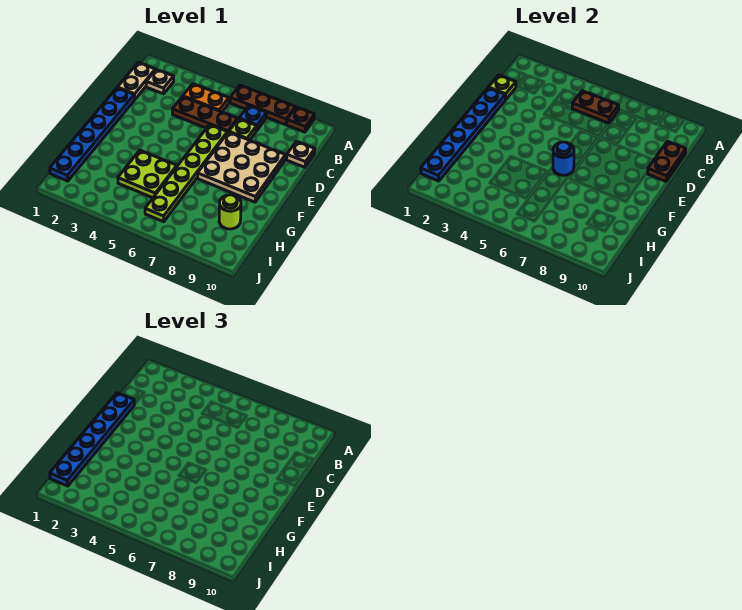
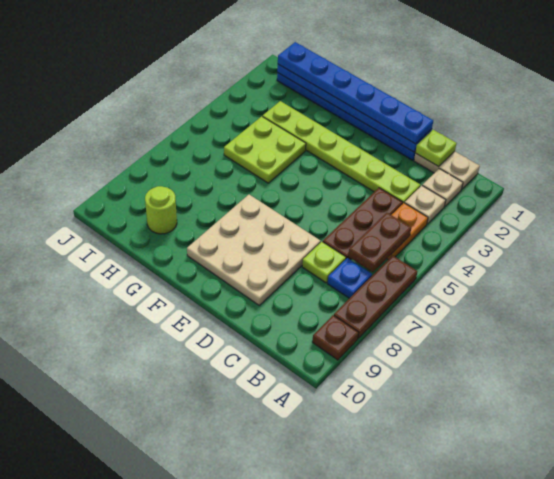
tan 1x1 plate [287,141,315,167] -> tan 1x1 plate moved to [405,186,446,224]
brown 1x2 plate [648,141,686,181] -> none
lime 1x6 plate [145,125,227,222] -> lime 1x6 plate moved to [263,101,420,204]
blue 1x1 round brick [553,142,574,175] -> none

